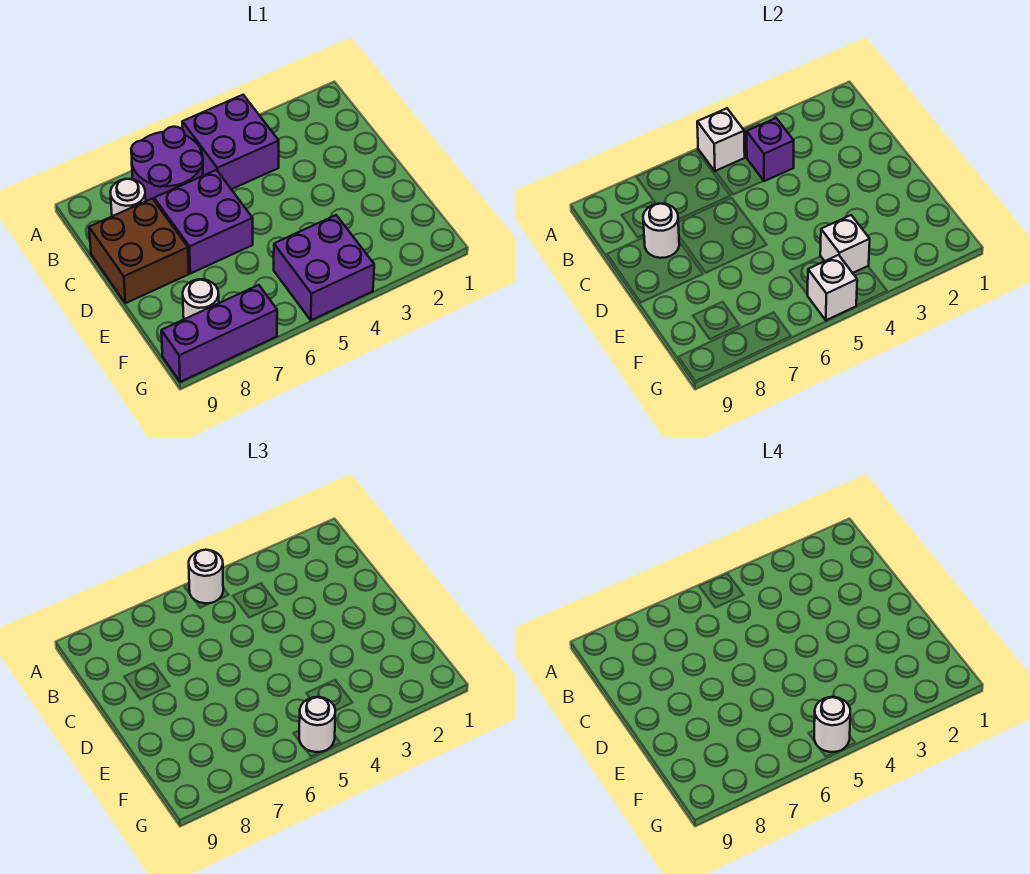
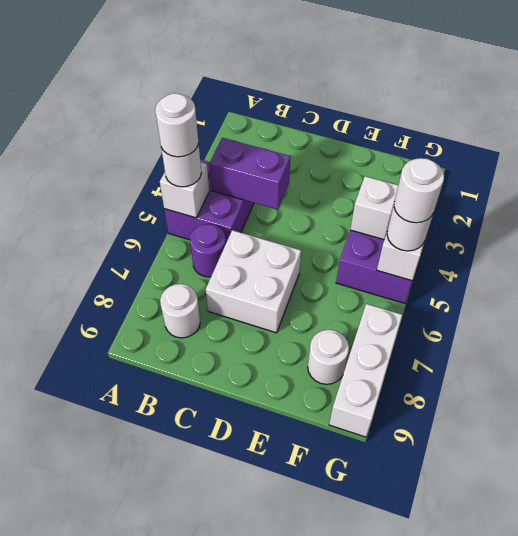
purple 2x2 round brick [131,127,203,201] -> purple 1x1 round brick [190,224,226,277]
purple 1x1 brick [747,118,794,181] -> purple 1x2 brick [209,138,290,210]
purple 2x2 brick [154,170,253,274] -> white 2x2 brick [206,230,301,333]
brown 2x2 brick [89,199,189,303] -> none
white 1x1 round brick [643,203,679,258] -> white 1x1 round brick moved to [155,93,199,157]
purple 1x3 brick [161,285,277,382] -> white 1x3 brick [329,304,402,437]

